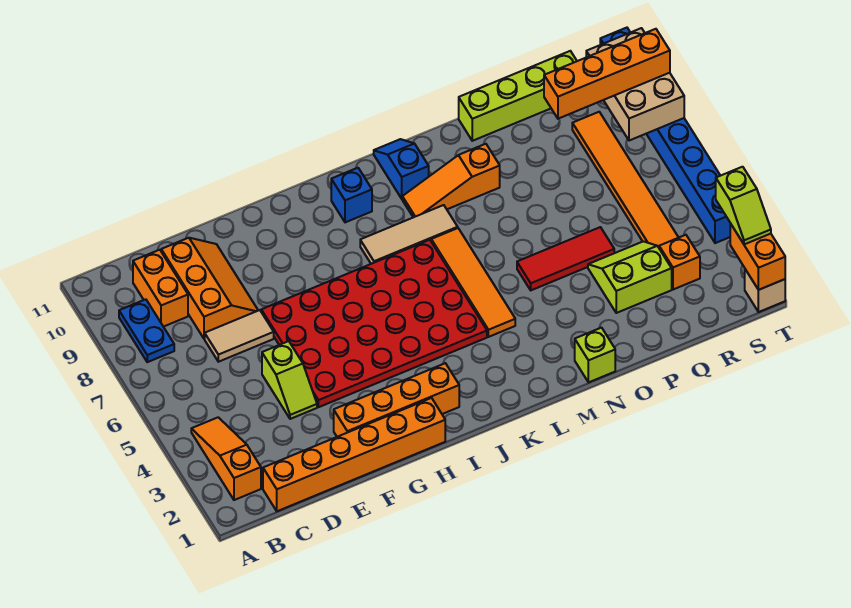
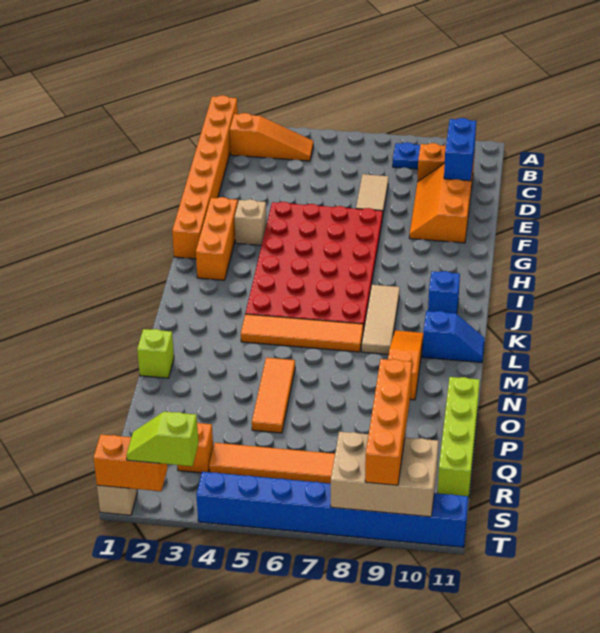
orange 1x6 brick [263,398,445,511] -> orange 1x8 brick [172,95,238,259]
none -> blue 1x2 brick [444,118,476,181]
orange 2x3 slope [161,238,258,339] -> orange 2x3 slope turned to [409,163,473,243]
lime 1x2 slope [262,341,317,419] -> none
orange 1x4 brick [334,363,459,437] -> orange 1x3 brick [196,197,238,280]
none -> tan 1x1 brick [235,199,267,245]
red 1x3 tile [517,227,614,290] -> orange 1x3 tile [252,358,295,433]
lime 2x2 slope [588,241,672,313] -> none

